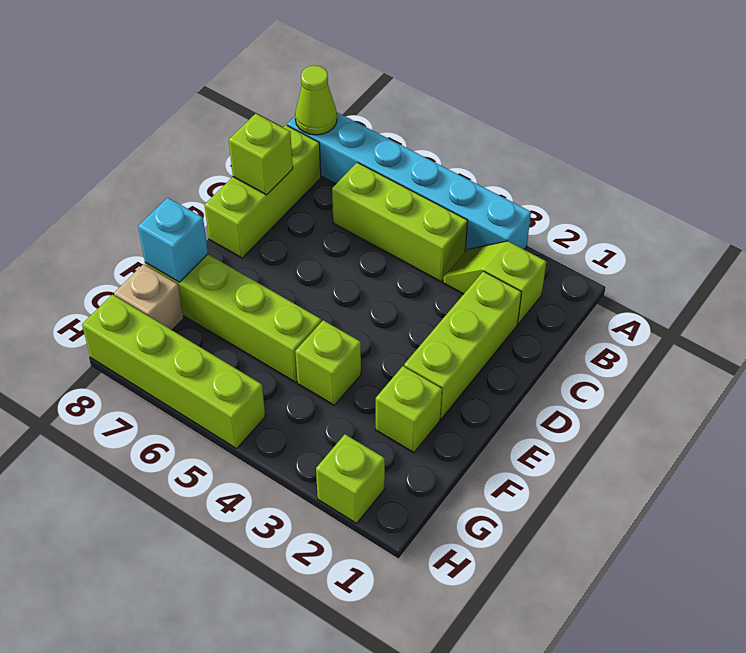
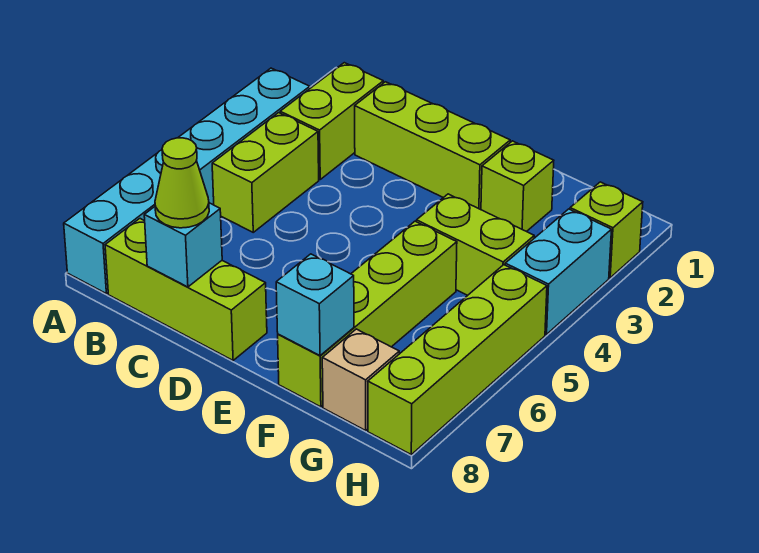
lime 1x1 cone [295,66,337,135] -> lime 1x1 cone moved to [155,138,209,228]
lime 1x2 slope [443,241,546,324] -> lime 1x2 brick [280,63,383,179]
lime 1x3 brick [332,162,468,282] -> lime 1x2 brick [212,113,319,232]
lime 1x1 brick [229,114,293,195] -> cyan 1x1 brick [144,203,222,287]
lime 1x1 brick [295,320,361,405] -> lime 1x2 brick [416,194,534,295]
none -> cyan 1x2 brick [505,209,611,334]

